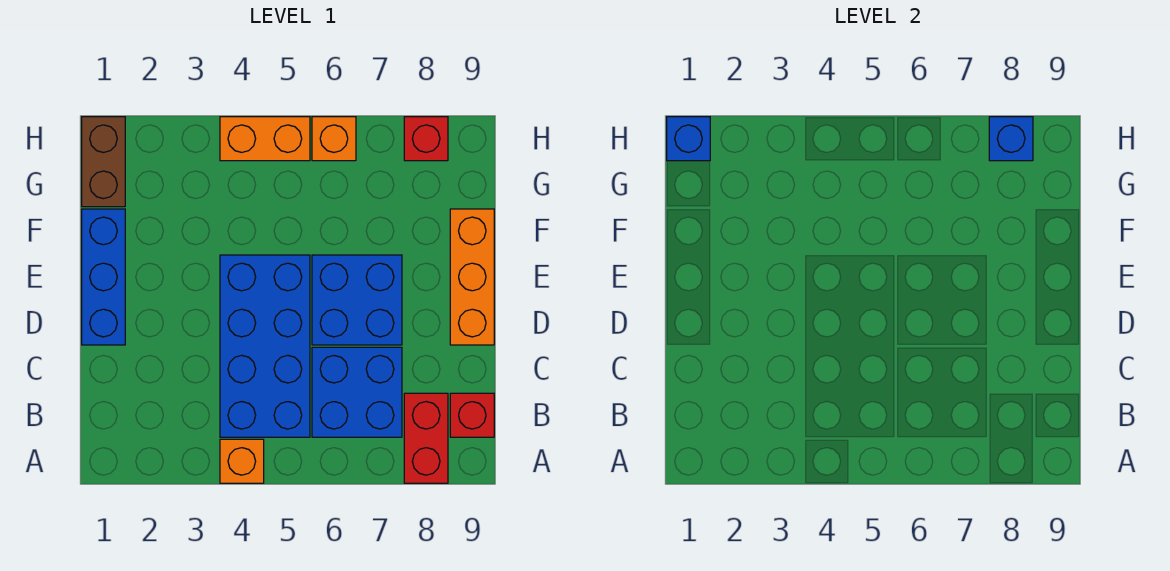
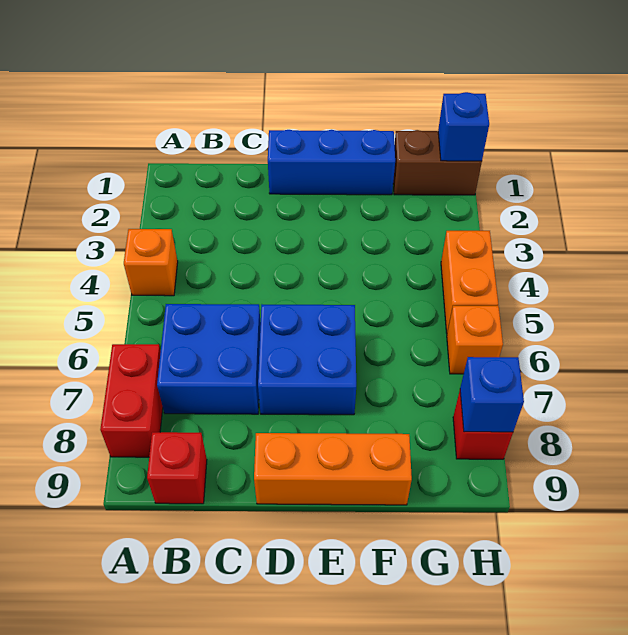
red 1x2 brick [404,393,448,483] -> red 1x2 brick turned to [100,344,163,457]
blue 2x4 brick [220,255,310,437] -> none

